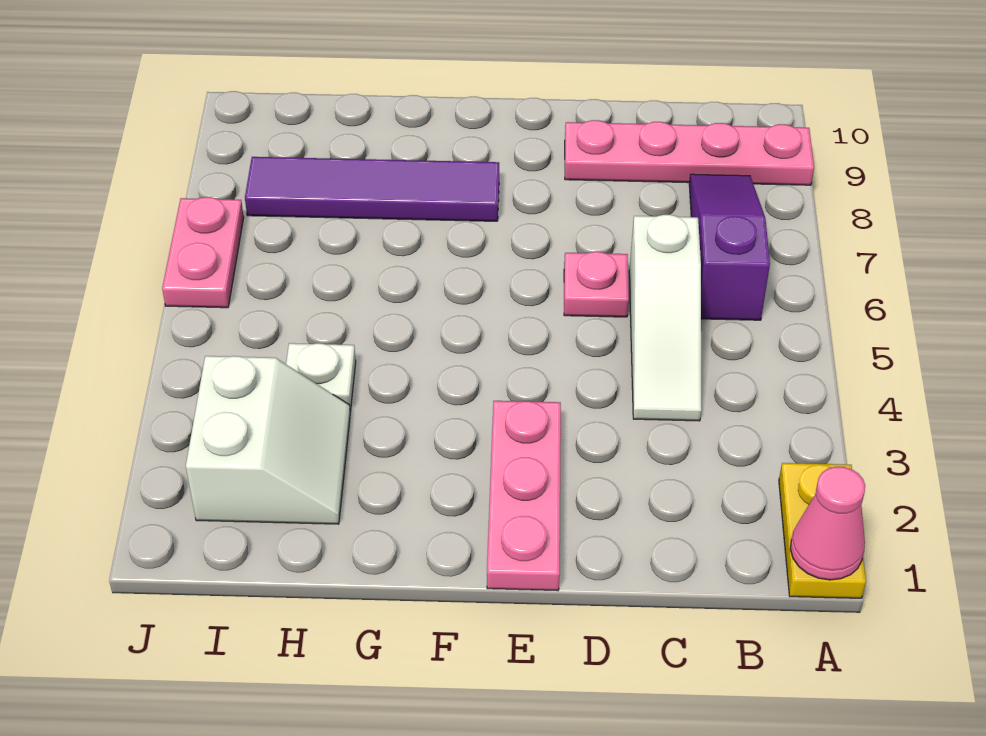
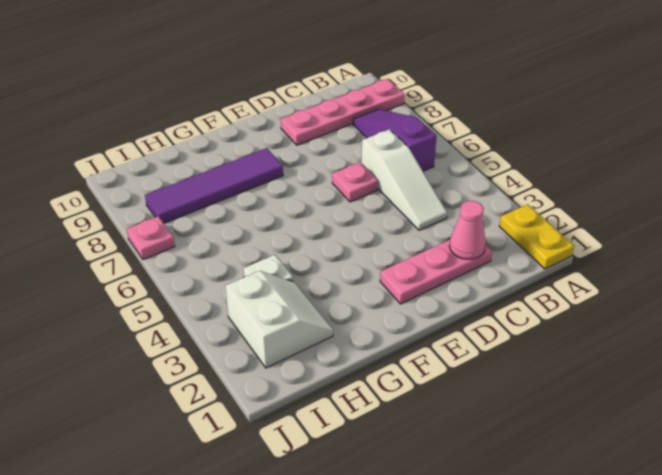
pink 1x1 cone [790,467,865,580] -> pink 1x1 cone moved to [449,201,486,259]
pink 1x3 plate [487,401,561,591] -> pink 1x3 plate turned to [380,240,492,304]
pink 1x2 plate [162,197,244,308] -> pink 1x1 plate [127,216,175,260]

